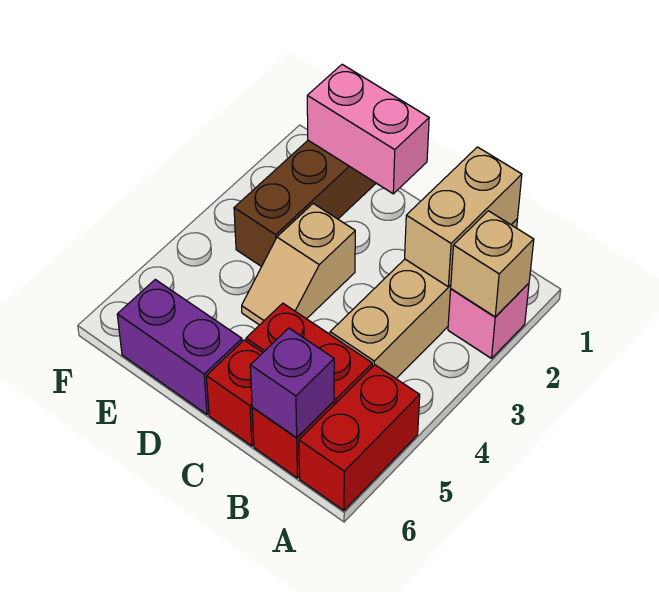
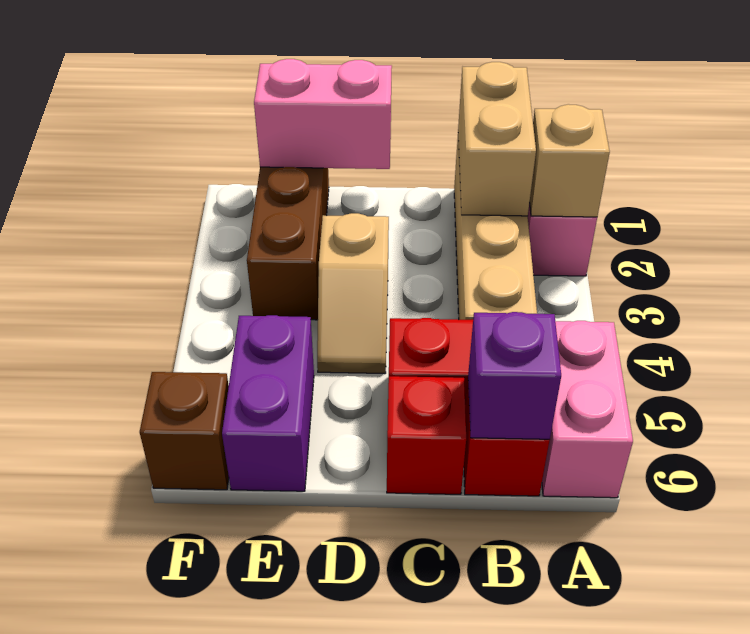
red 1x2 brick [299,365,420,510] -> pink 1x2 brick [542,321,633,498]
purple 1x2 brick [117,280,242,414] -> purple 1x2 brick turned to [222,315,314,491]
none -> brown 1x1 brick [140,372,229,490]

